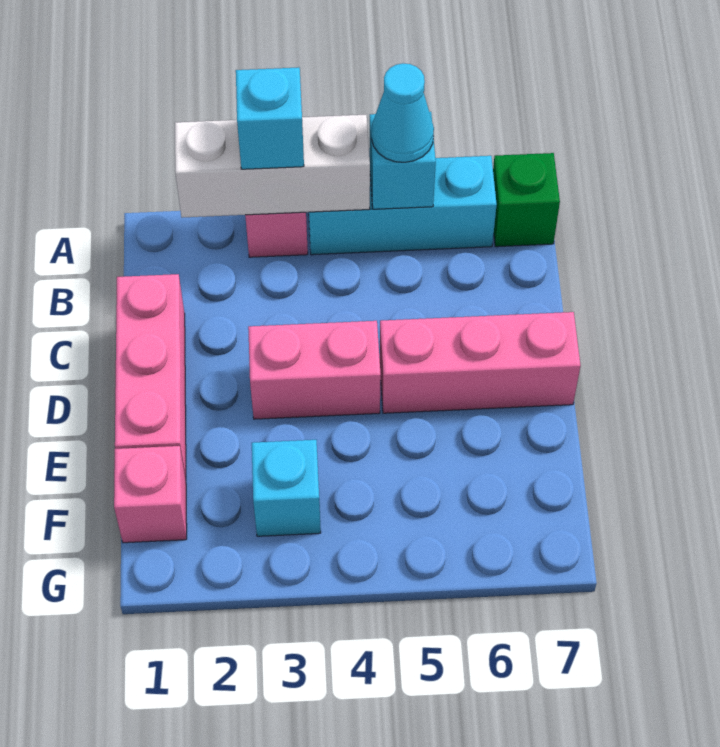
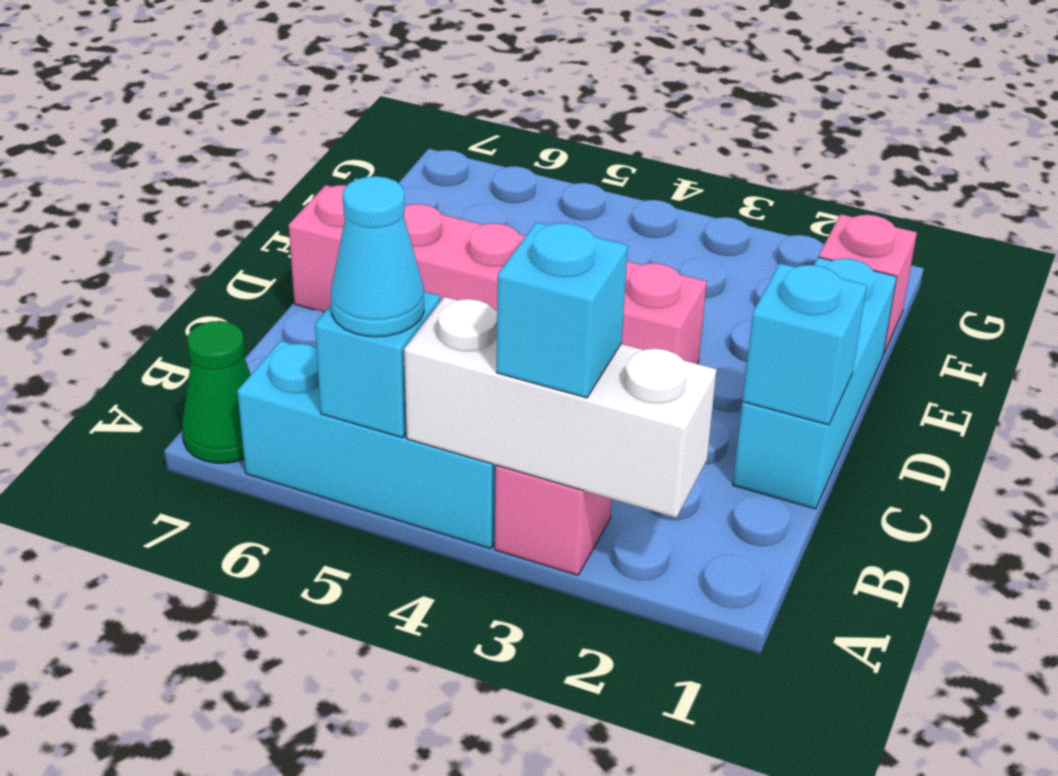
green 1x1 brick [493,153,560,247] -> green 1x1 cone [182,321,251,463]
pink 1x3 brick [115,274,186,479] -> cyan 1x3 brick [733,257,897,509]
cyan 1x1 brick [252,440,321,536] -> cyan 1x1 brick moved to [742,263,867,425]

